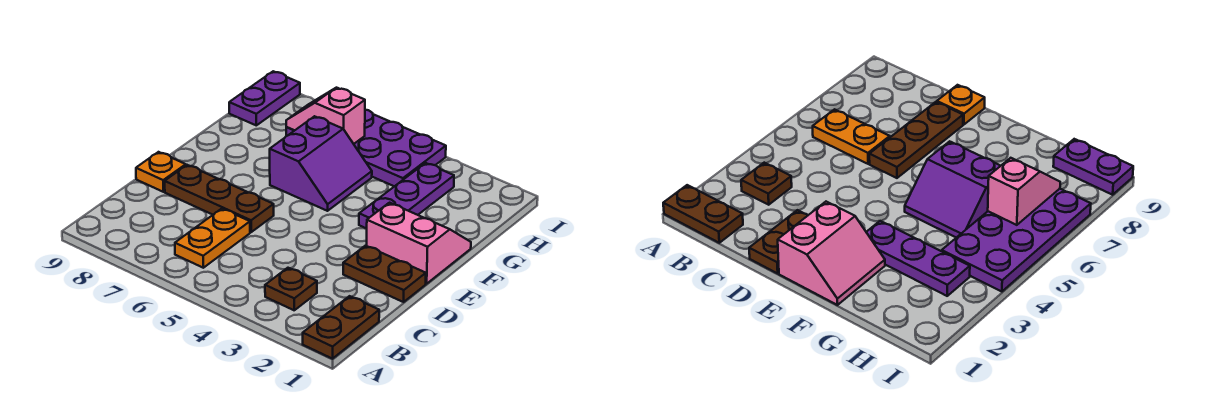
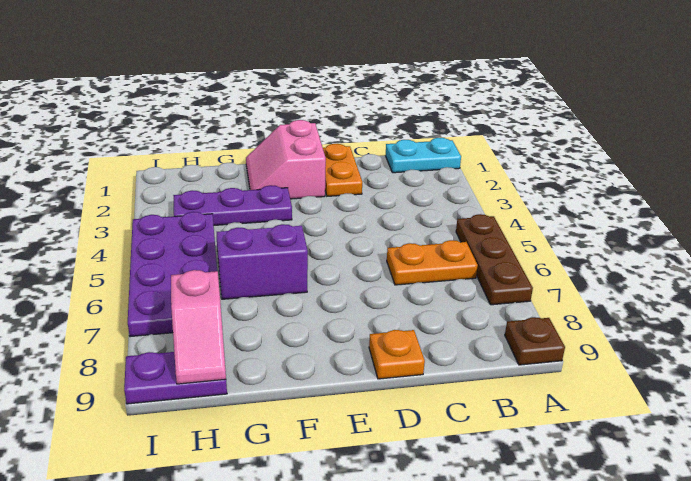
brown 1x2 plate [303,296,379,359] -> cyan 1x2 plate [385,138,461,173]
brown 1x1 plate [265,268,317,310] -> brown 1x1 plate moved to [505,317,565,365]
brown 1x2 plate [343,246,426,302] -> orange 1x2 plate [323,144,362,196]
brown 1x3 plate [165,165,274,232] -> brown 1x3 plate moved to [456,214,533,305]
pink 1x2 slope [286,88,365,144] -> pink 1x2 slope moved to [171,270,226,384]

